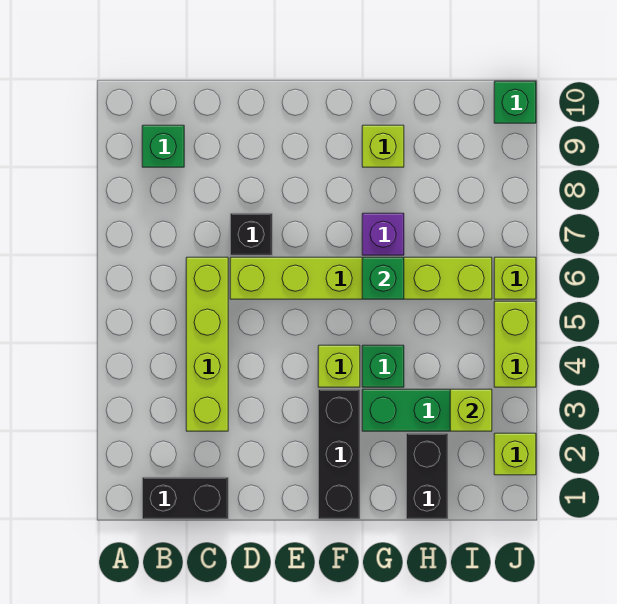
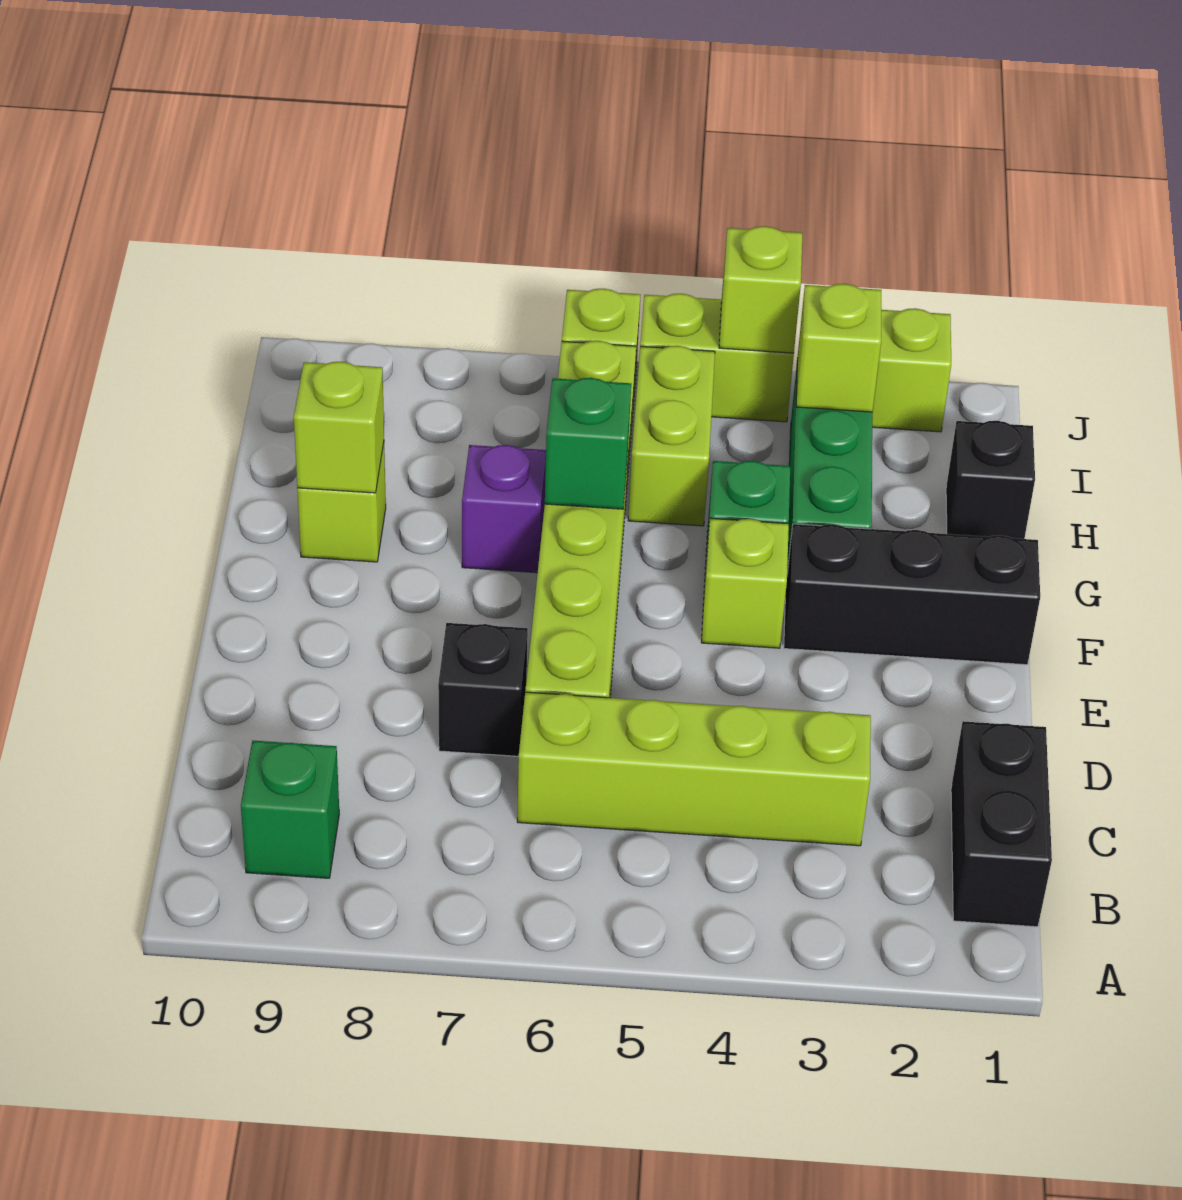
none -> lime 1x1 brick [294,362,384,493]
black 1x2 brick [406,433,448,519] -> black 1x1 brick [946,421,1035,539]
none -> lime 1x2 brick [628,346,715,526]
none -> lime 1x1 brick [719,226,802,353]
green 1x1 brick [494,81,536,123] -> none

